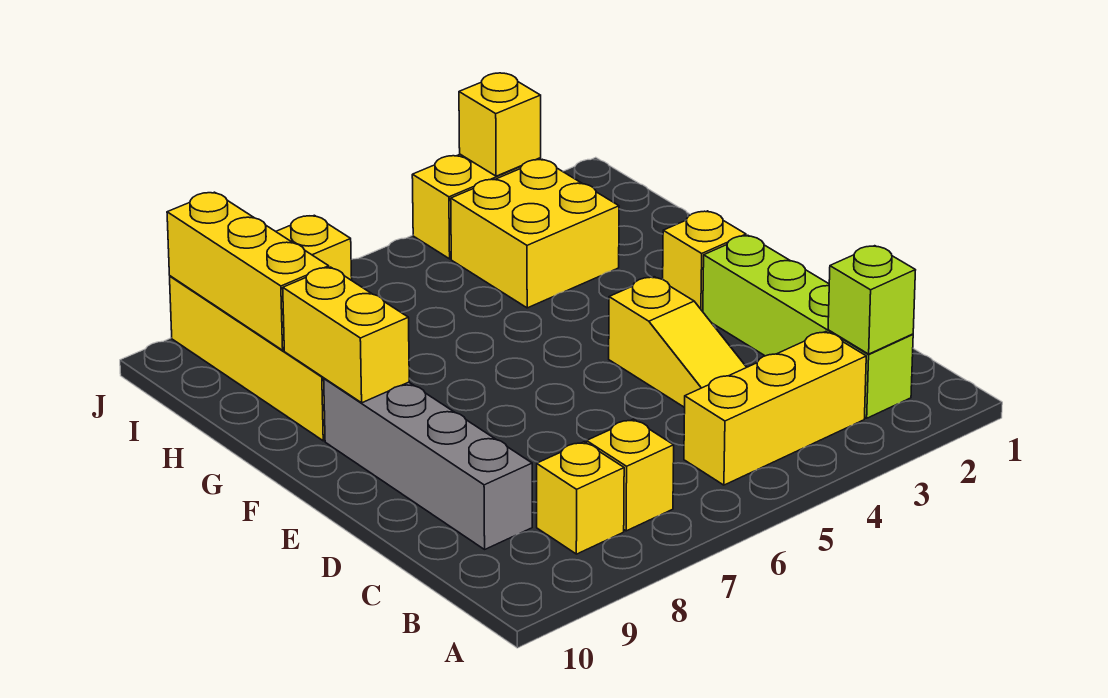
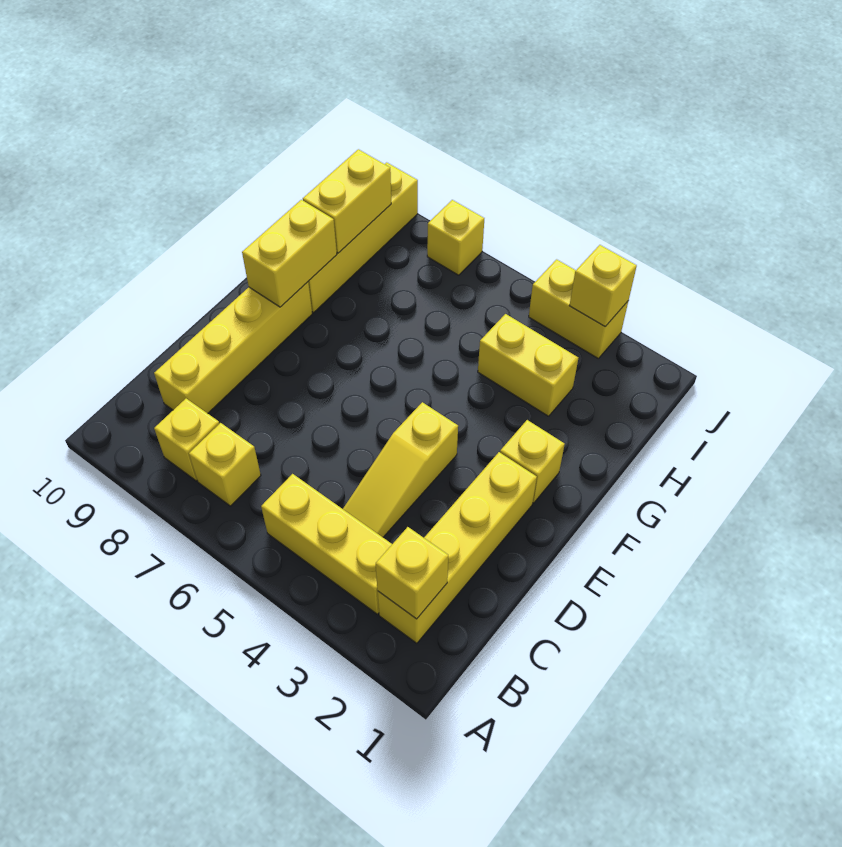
lime 1x4 brick [703,235,913,418] -> yellow 1x4 brick [378,452,537,643]
lime 1x1 brick [828,246,915,354] -> yellow 1x1 brick [376,527,448,619]
grey 1x4 brick [324,378,532,549] -> yellow 1x4 brick [154,282,312,413]
yellow 2x2 brick [451,159,619,308] -> yellow 1x2 brick [478,314,578,416]
yellow 1x3 brick [167,192,329,350] -> yellow 1x2 brick [303,149,391,253]

